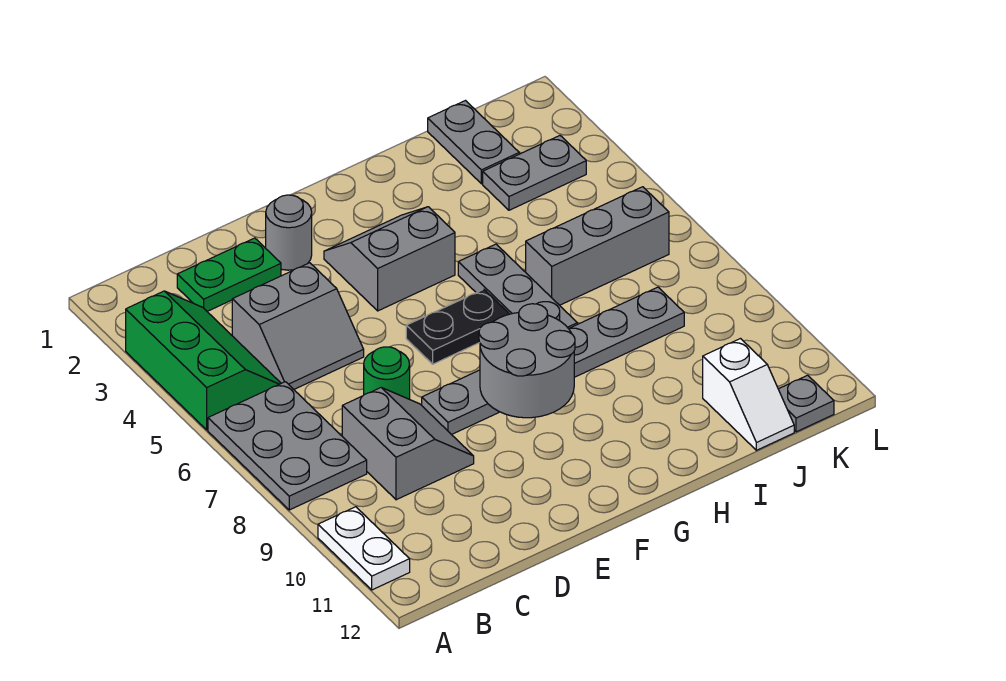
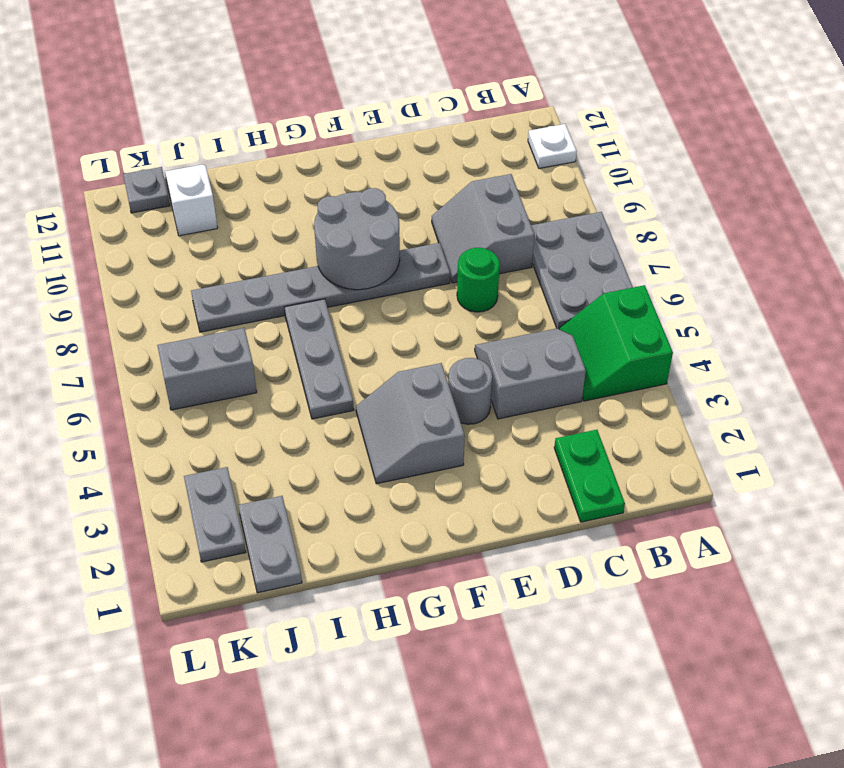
green 2x3 slope [126,291,281,430] -> green 2x2 slope [559,285,673,401]
white 1x2 plate [318,507,410,590] -> white 1x1 plate [528,124,577,168]
green 1x2 plate [177,238,281,311] -> green 1x2 plate turned to [554,430,625,522]
grey 1x1 round brick [266,195,312,270] -> grey 1x1 round brick moved to [448,358,492,424]
grey 2x2 slope [324,207,455,311] -> grey 2x2 slope turned to [356,363,465,484]
black 1x2 plate [406,289,509,364] -> none
grey 1x3 brick [526,187,669,305] -> grey 1x2 brick [157,328,257,410]
grey 1x2 plate [483,136,586,210] -> grey 1x2 plate turned to [184,467,246,562]

